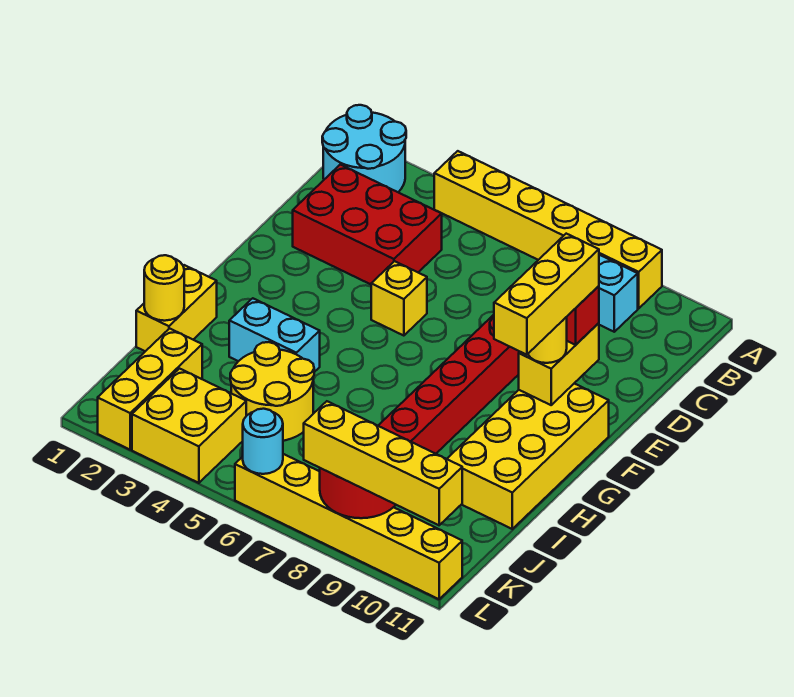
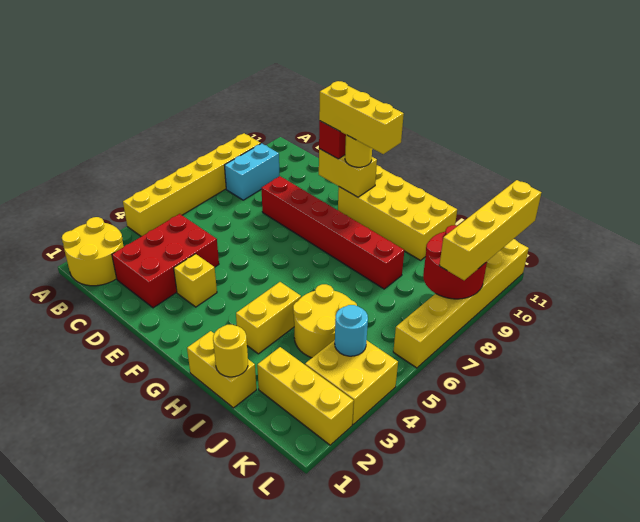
cyan 2x2 round brick [322,105,406,192] -> yellow 2x2 round brick [62,217,124,286]
yellow 1x1 brick [371,261,427,336] -> yellow 1x1 brick moved to [174,254,217,307]
cyan 1x2 brick [229,298,320,372] -> yellow 1x2 brick [236,282,301,354]
cyan 1x1 round brick [243,409,283,474] -> cyan 1x1 round brick moved to [335,305,368,356]

